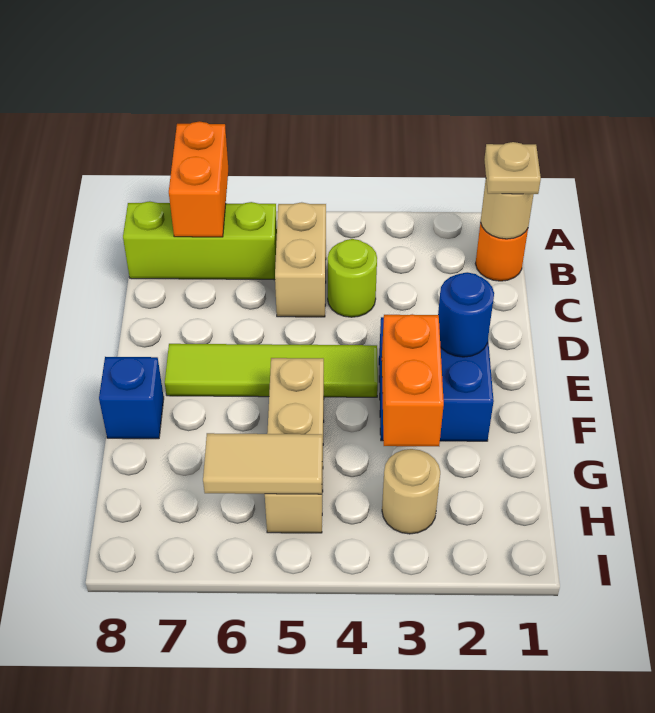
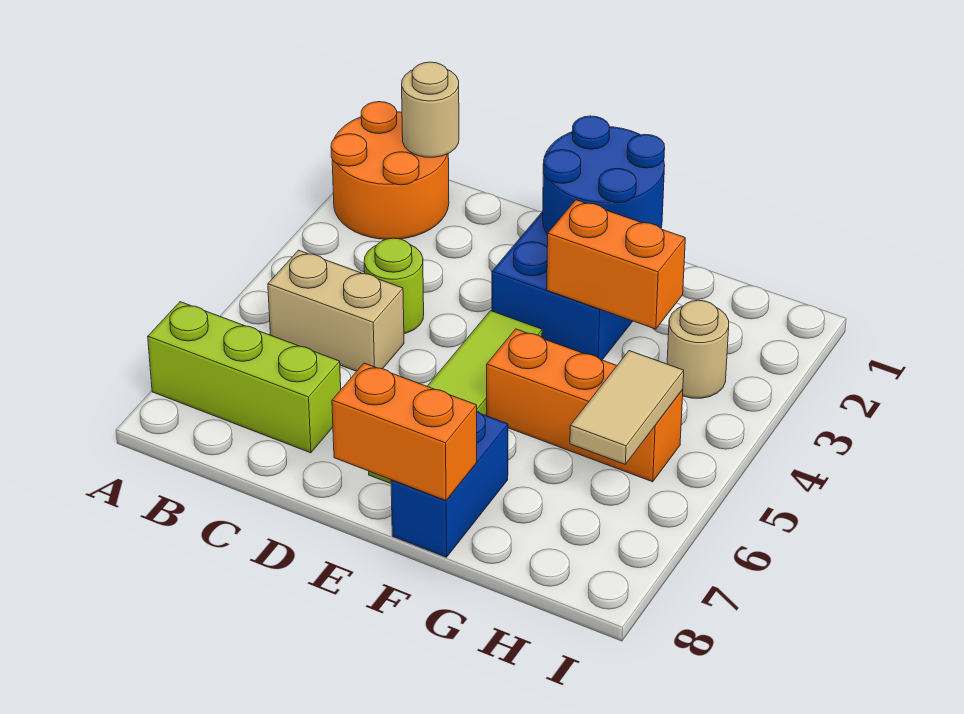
orange 1x2 brick [169,121,228,237] -> orange 1x2 brick moved to [332,363,477,501]
orange 1x1 round brick [475,222,528,281] -> orange 2x2 round brick [331,102,449,239]
tan 1x1 plate [484,142,541,194] -> none
lime 1x3 brick [123,201,277,280] -> lime 1x3 brick turned to [148,302,341,453]
blue 1x1 round brick [438,272,494,357] -> blue 2x2 round brick [543,116,665,235]
tan 1x3 brick [265,358,324,533] -> orange 1x3 brick [487,329,683,482]
blue 1x1 brick [99,357,164,439] -> blue 1x2 brick [391,411,508,557]

